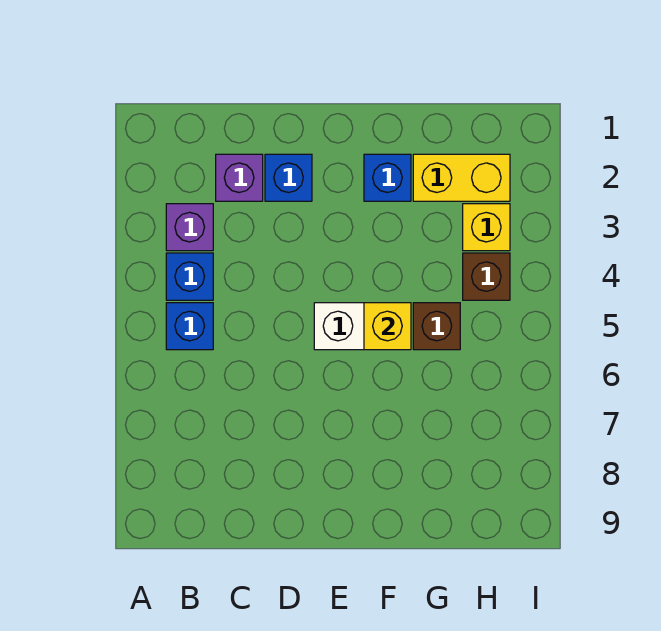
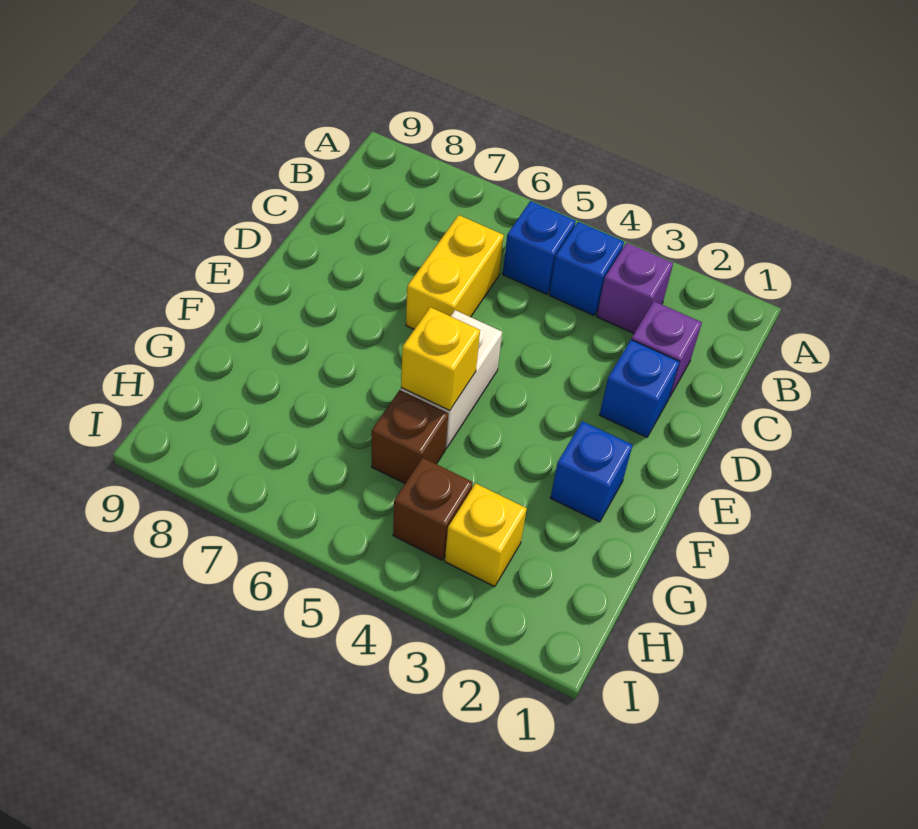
yellow 1x2 brick [413,154,510,201] -> yellow 1x2 brick moved to [406,215,504,329]

